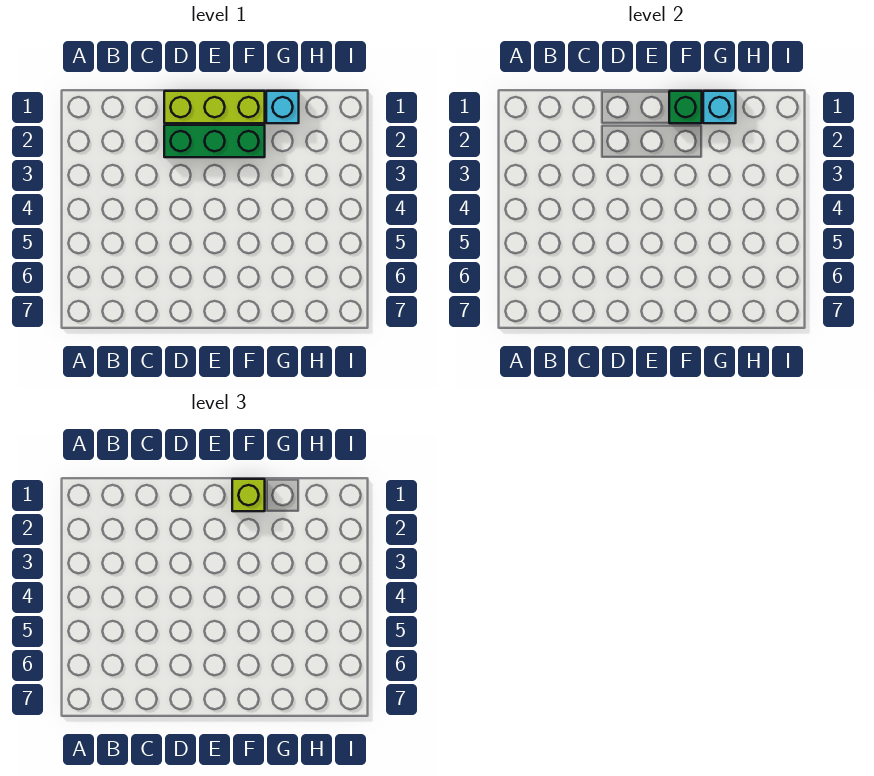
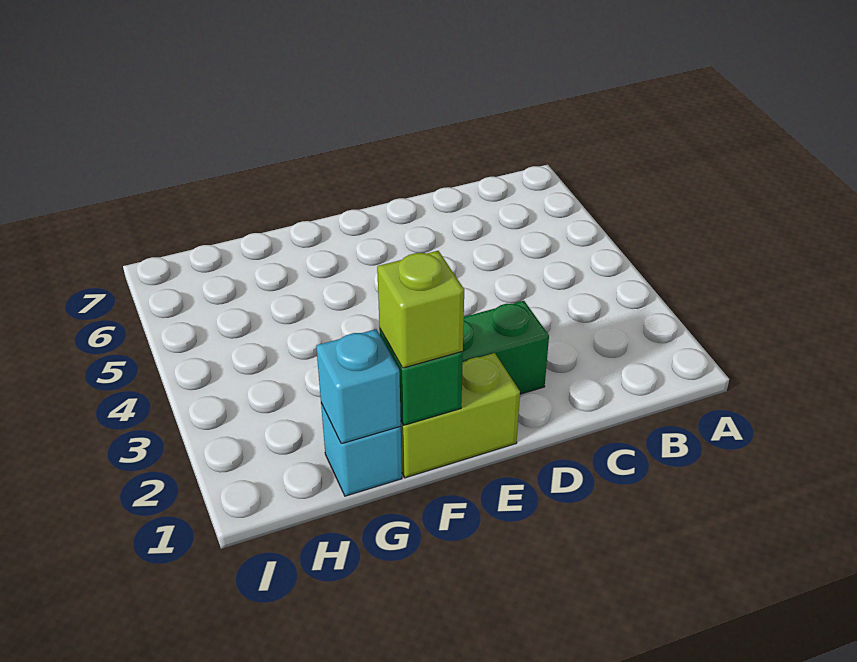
lime 1x3 brick [164,91,265,123] -> lime 1x2 brick [400,353,520,478]

